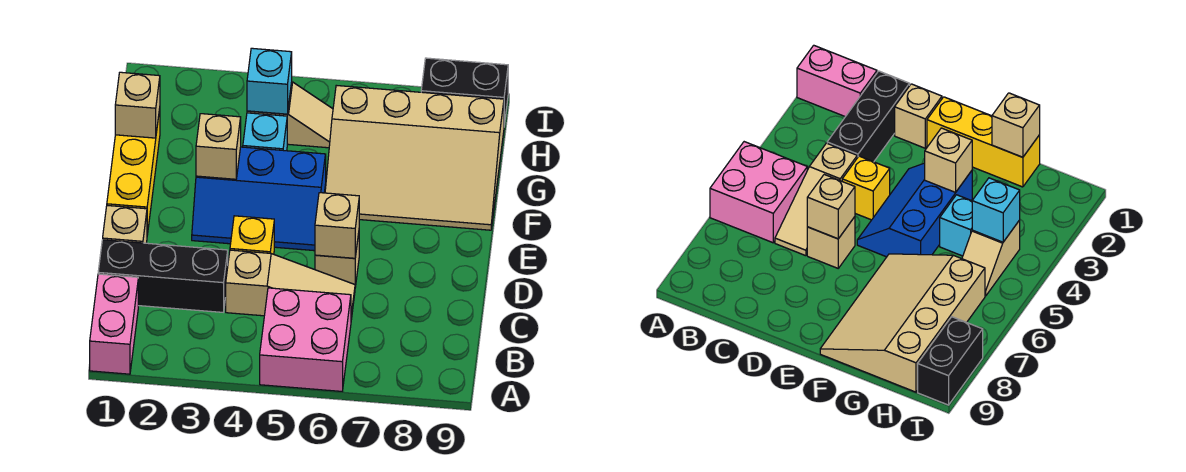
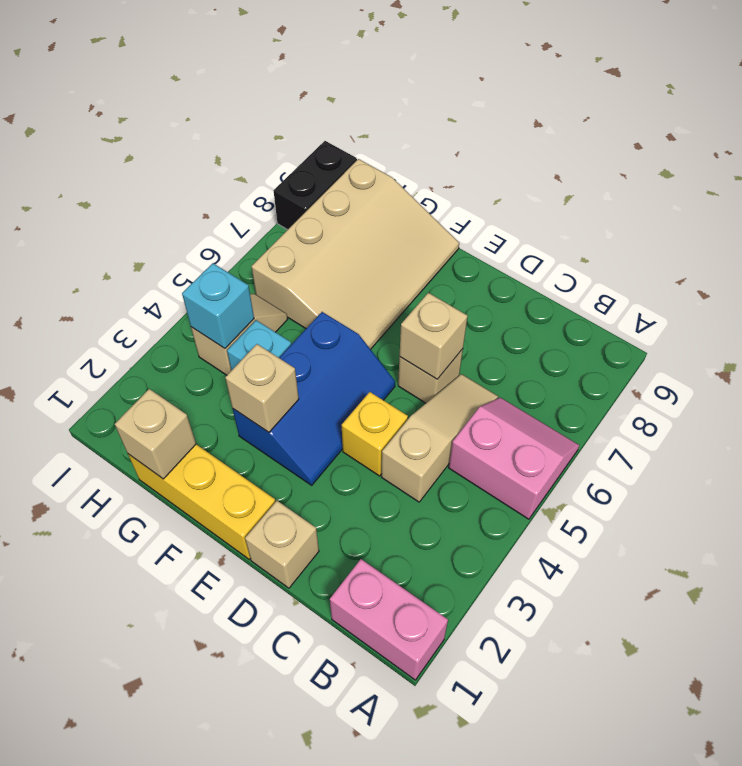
pink 2x2 brick [260,288,351,391] -> pink 2x2 slope [449,398,579,519]
black 1x3 brick [98,240,228,312] -> none

